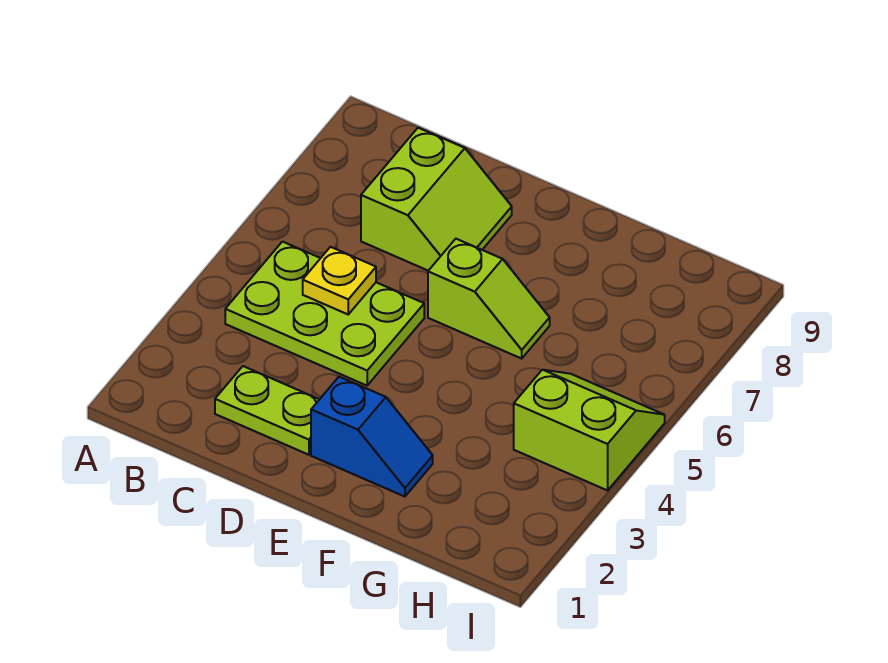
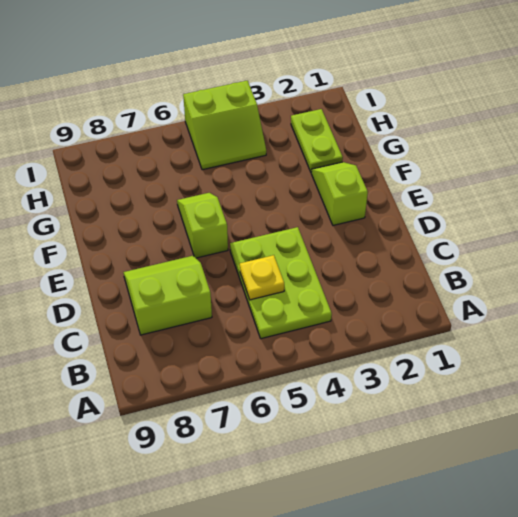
lime 1x2 plate [215,366,319,455] -> lime 1x2 plate moved to [291,109,343,172]
blue 1x2 slope [311,377,433,497] -> lime 1x2 slope [311,162,368,225]
lime 2x2 slope [514,370,665,490] -> lime 2x2 slope turned to [183,81,266,170]

